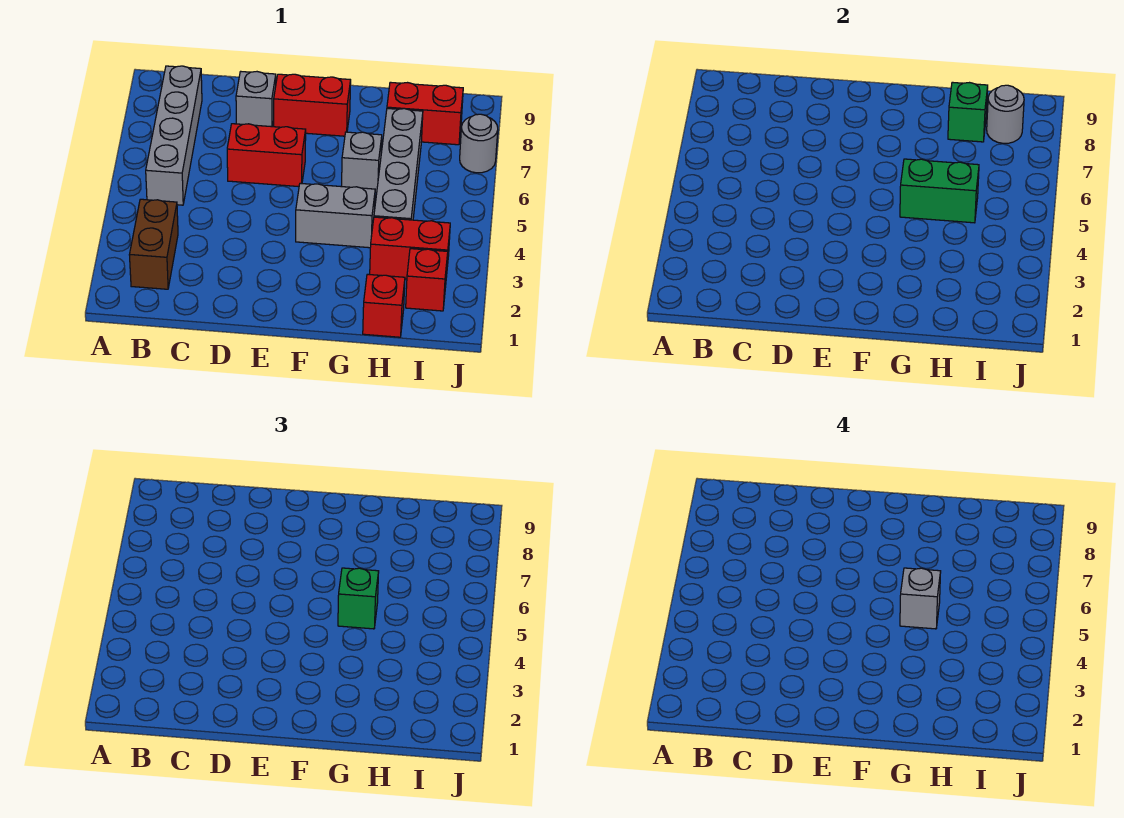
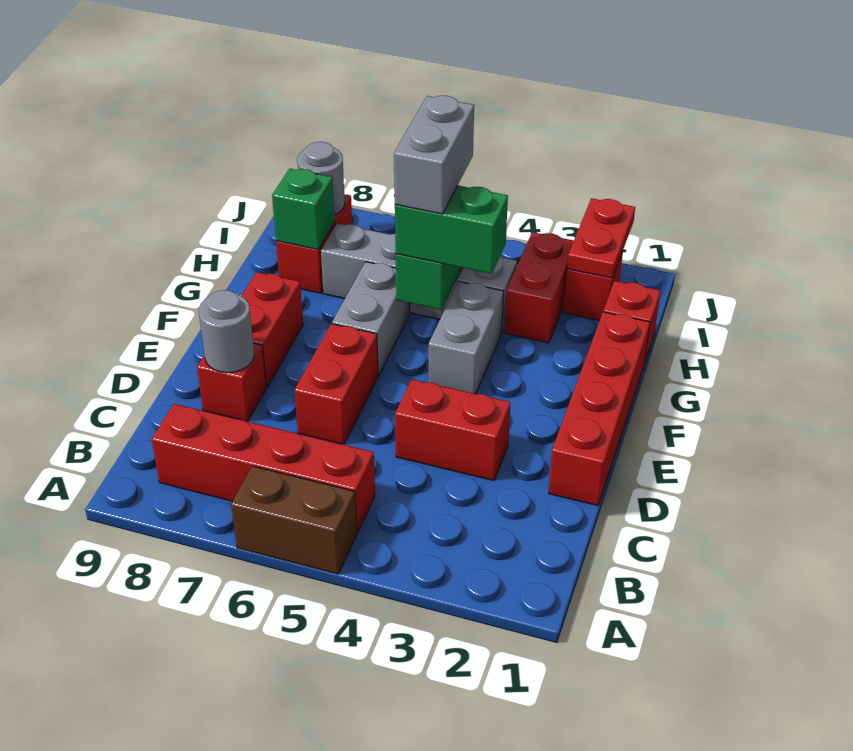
brown 1x2 brick [129,199,178,289] -> brown 1x2 brick moved to [231,466,357,574]
grey 1x4 brick [146,66,202,205] -> red 1x4 brick [152,404,375,533]
none -> red 1x4 brick [548,312,650,506]
none -> red 1x2 brick [395,379,511,481]
grey 1x1 brick [236,72,276,127] -> red 1x1 brick [197,343,267,421]
green 1x1 brick [338,568,379,629] -> green 1x2 brick [395,186,508,274]
grey 1x1 brick [900,568,941,629] -> grey 1x2 brick [394,95,474,214]
grey 1x1 brick [342,132,382,192] -> grey 1x2 brick [332,262,410,376]
none -> red 1x2 plate [567,198,635,278]
grey 1x1 round brick [460,114,498,173] -> grey 1x1 round brick moved to [199,290,254,373]

